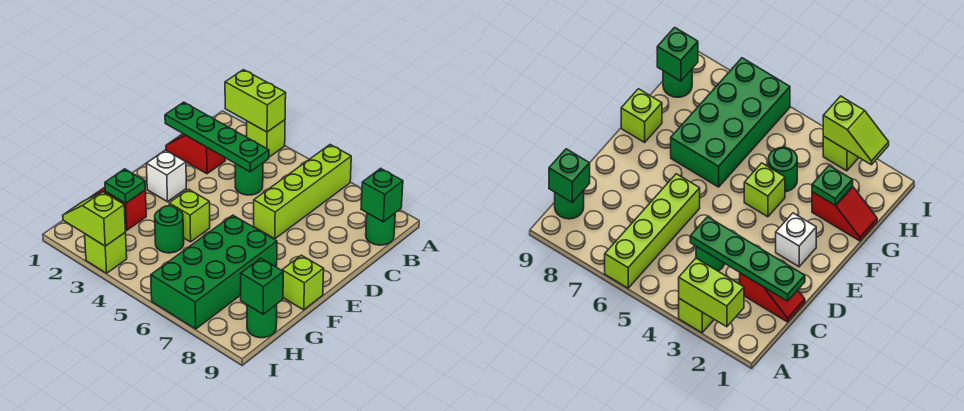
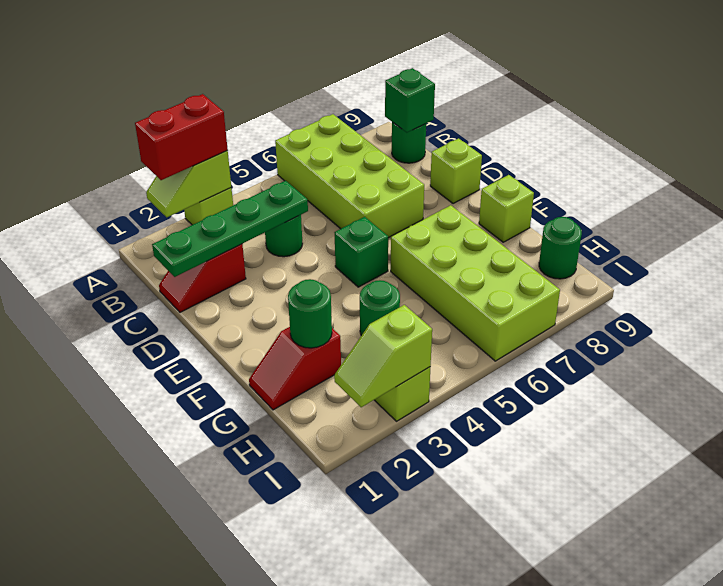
lime 1x2 brick [225,70,286,132] -> lime 1x2 slope [146,150,231,217]
none -> red 1x2 brick [135,94,228,180]
lime 1x4 brick [254,145,351,239] -> lime 2x4 brick [275,114,424,238]
white 1x1 brick [146,150,186,202] -> none
lime 1x1 brick [169,189,210,242] -> lime 1x1 brick moved to [430,138,482,204]
green 2x4 brick [151,215,277,329] -> lime 2x4 brick [391,205,560,361]
green 1x1 plate [105,169,145,203] -> green 1x1 round brick [288,279,332,348]
green 1x1 brick [241,258,283,314] -> green 1x1 brick moved to [334,217,388,287]

